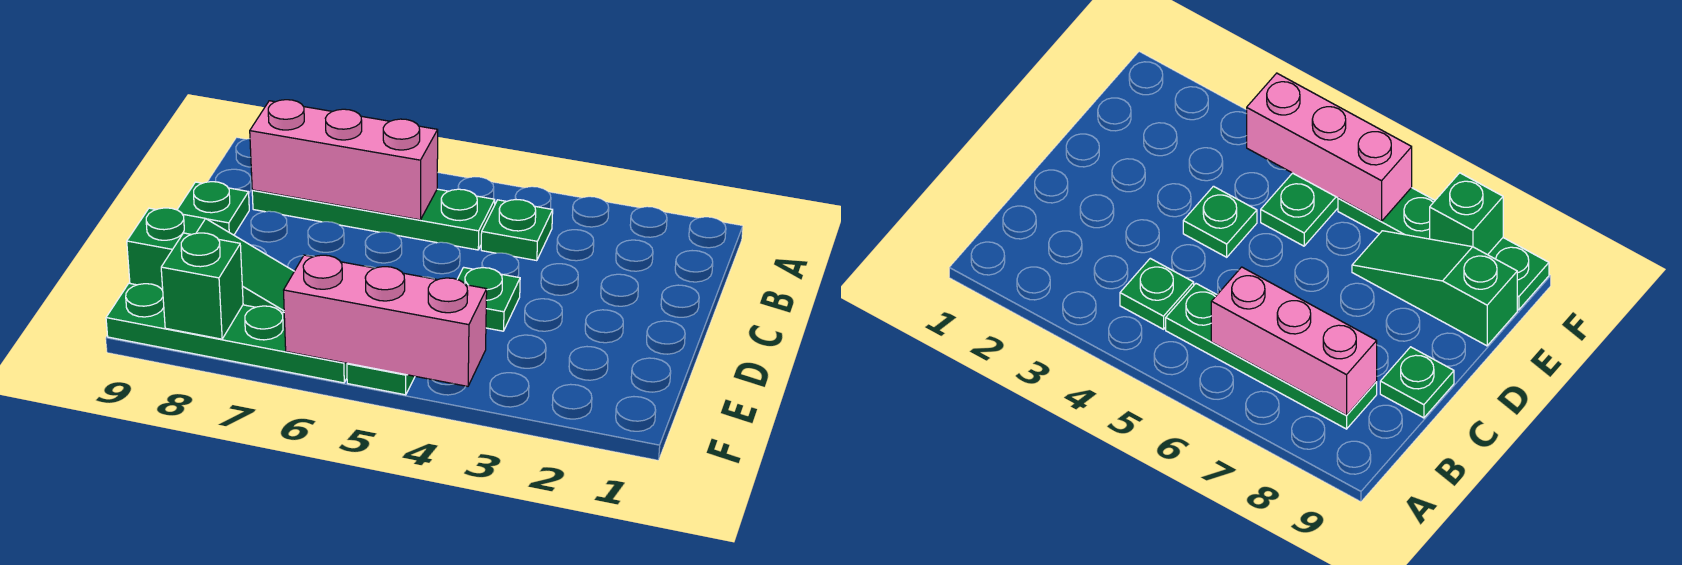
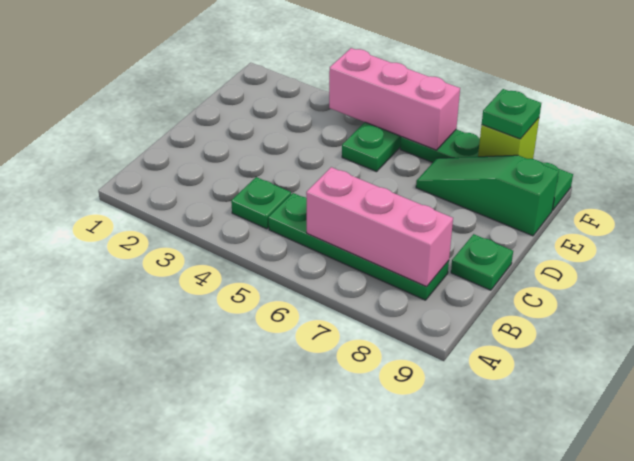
green 1x1 plate [457,267,520,331] -> green 1x1 plate moved to [482,89,541,139]
green 1x1 brick [161,233,243,339] -> lime 1x1 brick [478,118,539,159]

